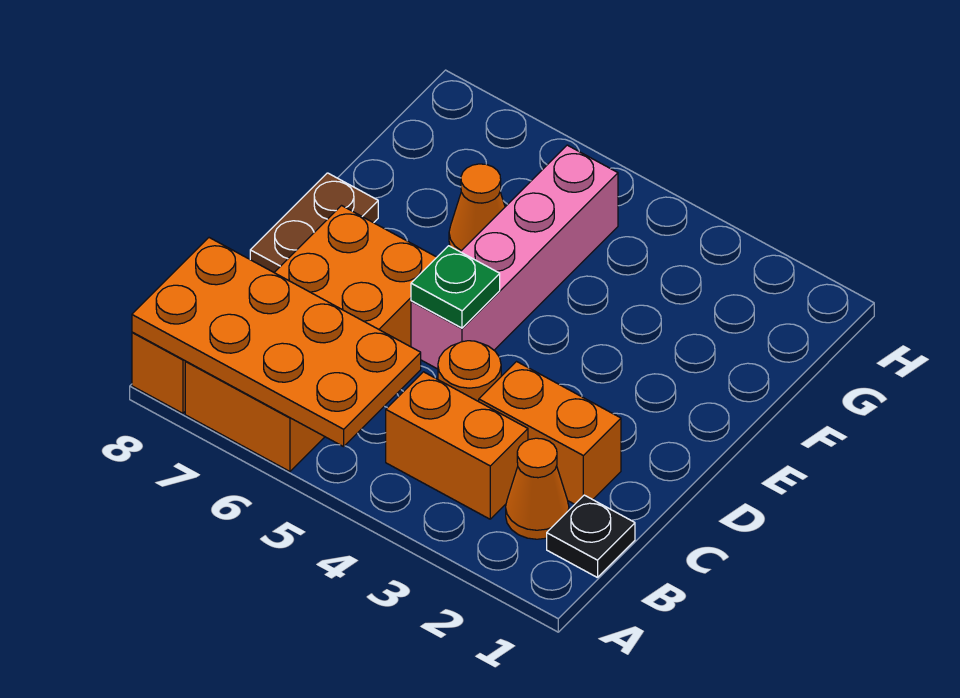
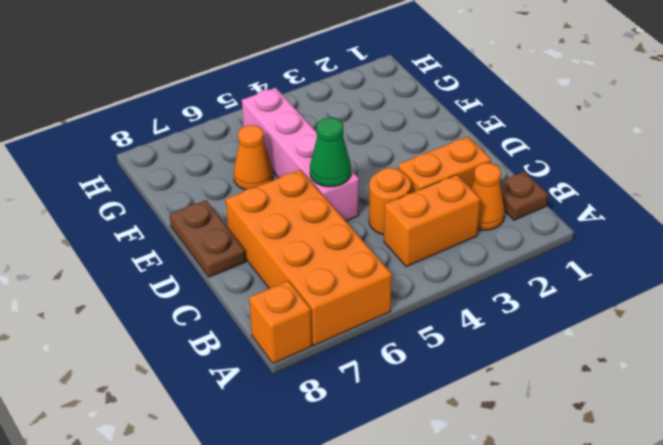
orange 2x4 plate [132,238,421,447] -> none
black 1x1 plate [547,495,635,578] -> brown 1x1 plate [500,172,548,220]
green 1x1 plate [411,246,500,328] -> green 1x1 cone [310,118,351,187]

